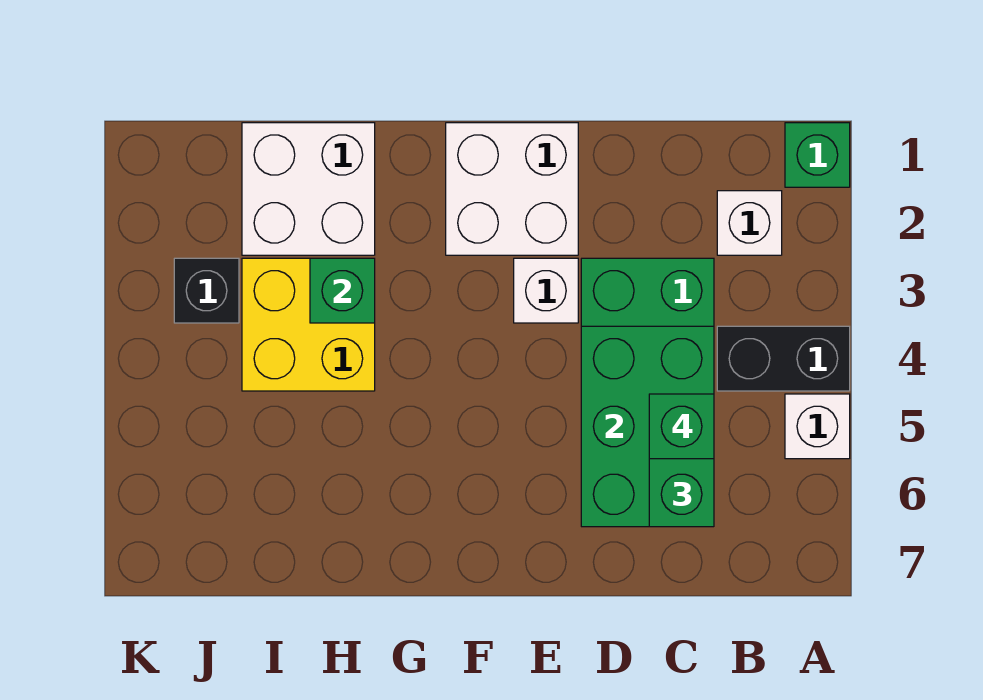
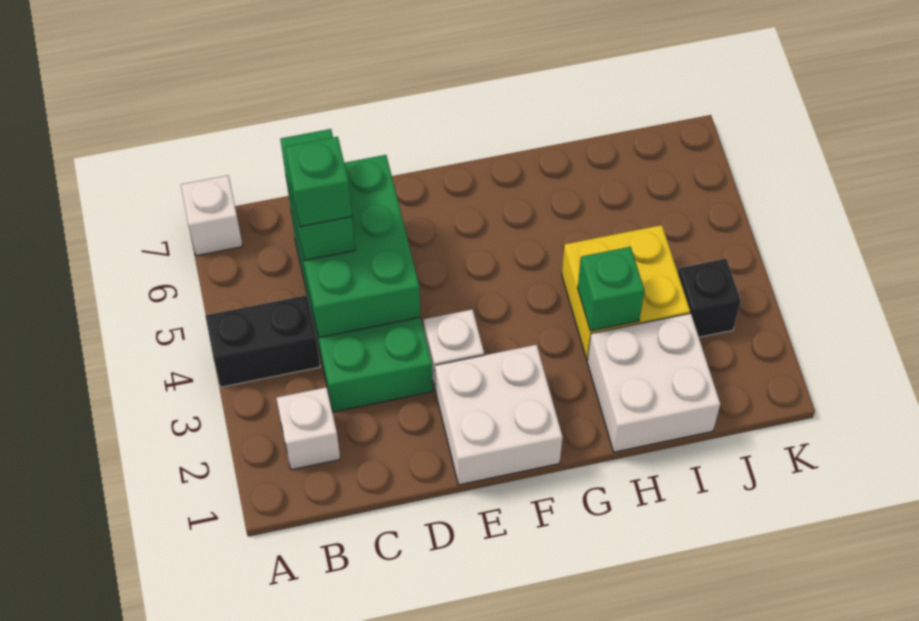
green 1x1 brick [785,123,850,187] -> none
white 1x1 brick [785,394,850,459] -> white 1x1 brick moved to [181,175,243,256]

